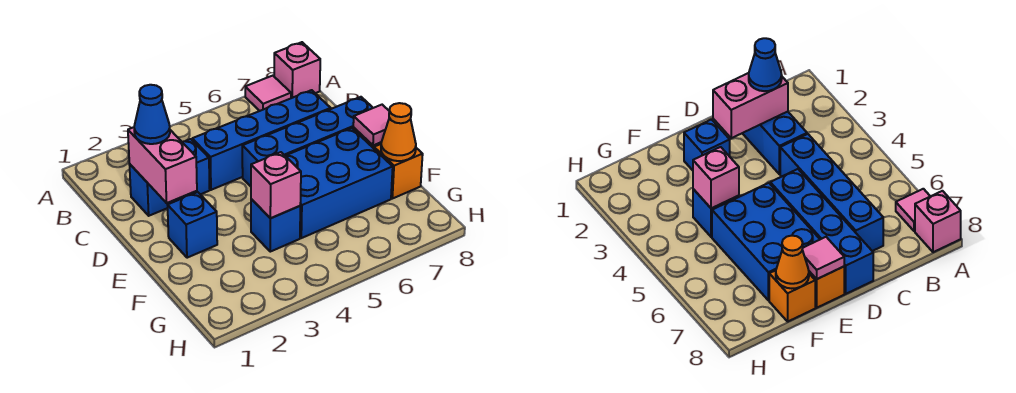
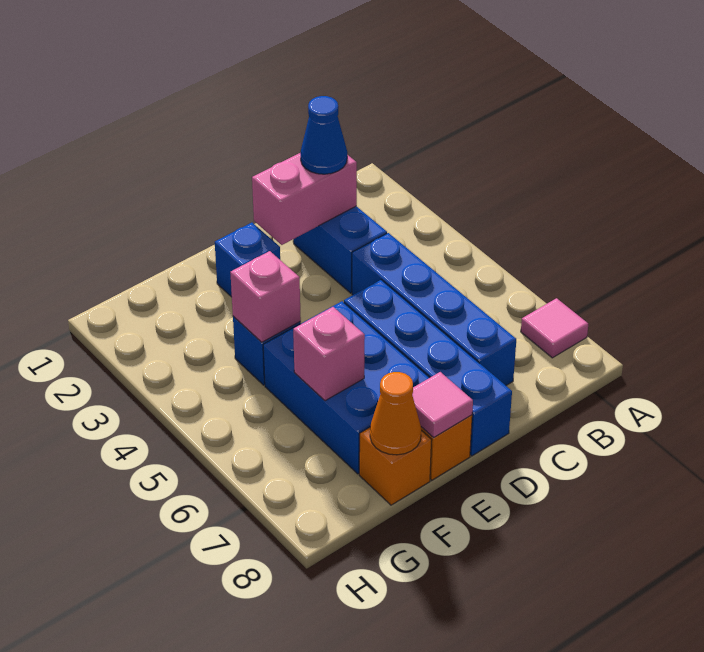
pink 1x1 brick [274,42,320,98] -> pink 1x1 brick moved to [293,307,365,401]

